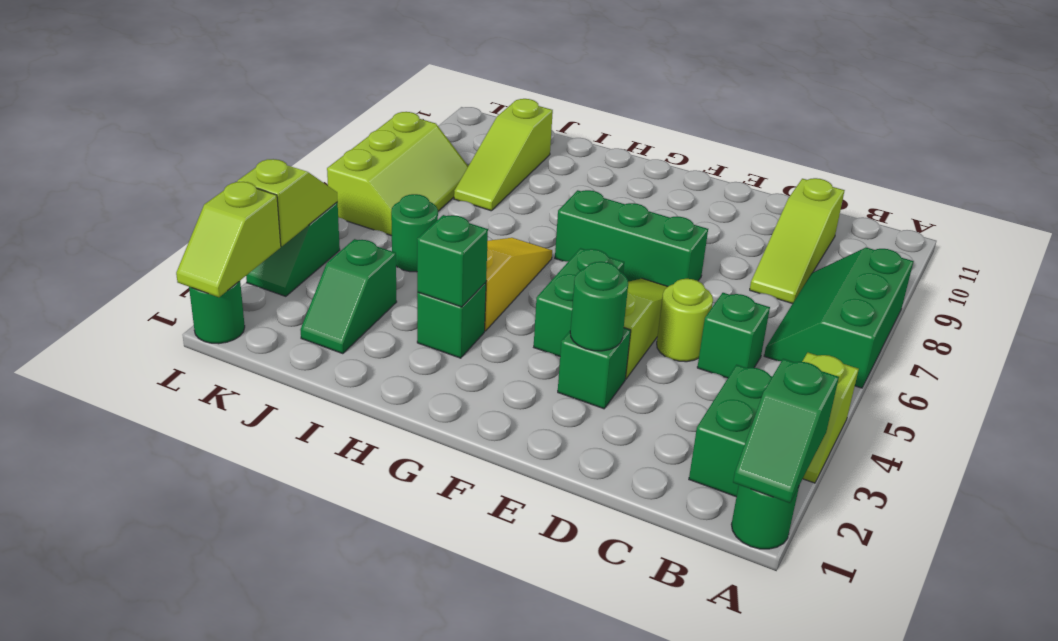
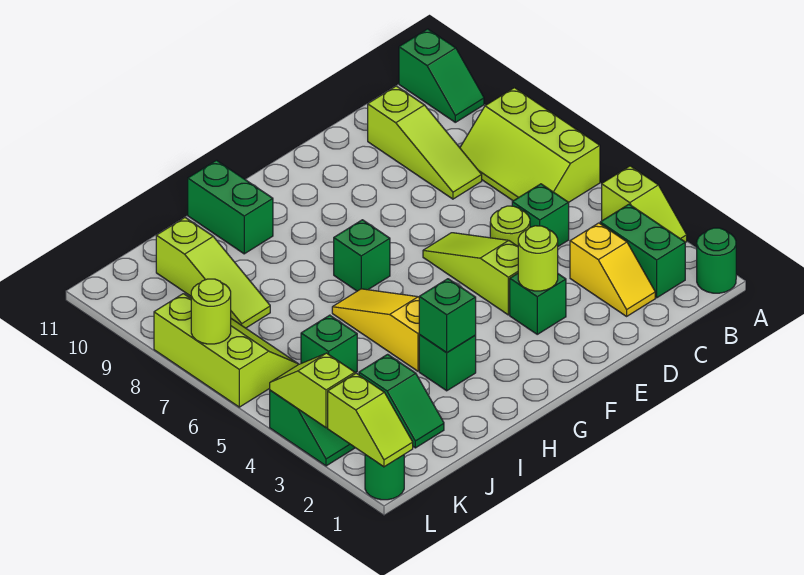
green 1x2 slope [733,359,839,503] -> green 1x2 slope moved to [399,29,484,122]
green 2x3 slope [764,248,914,388] -> lime 2x3 slope [460,88,600,202]
none -> yellow 1x2 slope [570,223,655,316]
green 1x1 round brick [570,262,628,351] -> lime 1x1 round brick [518,226,558,291]
green 1x3 brick [555,190,708,286] -> green 1x1 brick [334,220,390,291]
green 1x2 brick [534,248,624,356] -> green 1x2 brick moved to [188,160,273,254]
green 1x1 round brick [391,194,438,272] -> green 1x1 brick [301,315,357,373]
none -> lime 1x1 round brick [191,279,231,344]

